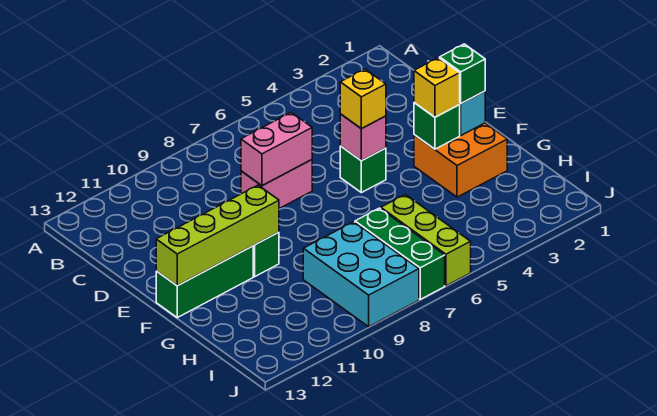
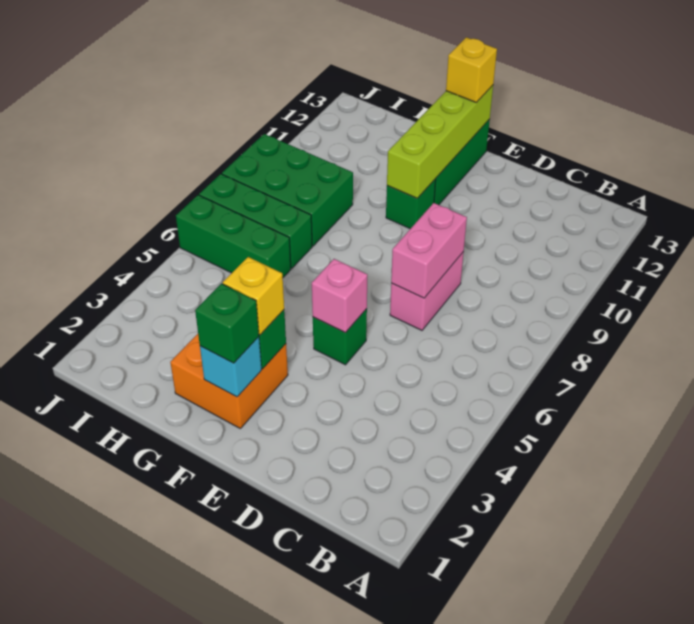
yellow 1x1 brick [340,69,386,129] -> yellow 1x1 brick moved to [446,37,497,103]
lime 1x3 brick [381,194,471,286] -> green 1x3 brick [176,195,291,277]
cyan 2x3 brick [303,222,419,327] -> green 2x3 brick [222,134,353,246]

